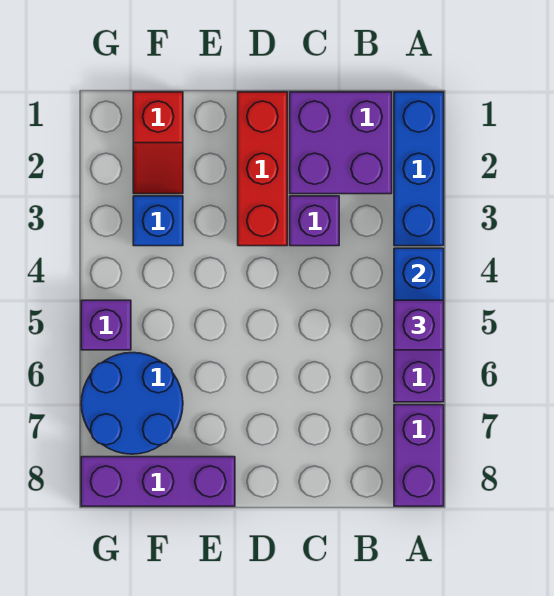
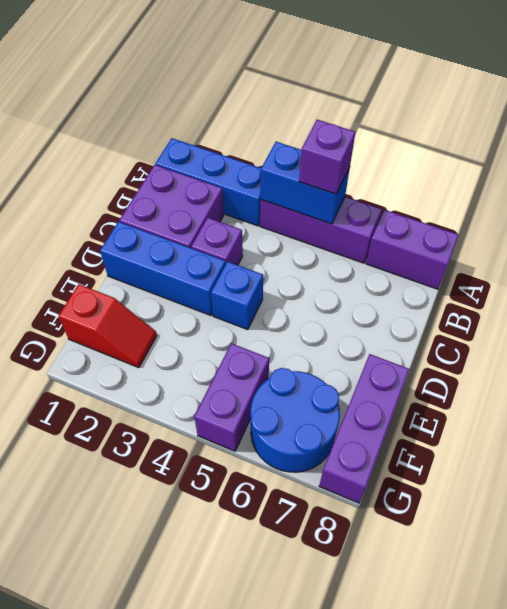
red 1x3 brick [238,92,287,246] -> blue 1x3 brick [100,222,226,315]
blue 1x1 brick [133,196,183,246] -> blue 1x1 brick moved to [211,262,263,329]
purple 1x1 brick [81,300,131,350] -> purple 1x2 brick [194,343,269,451]

